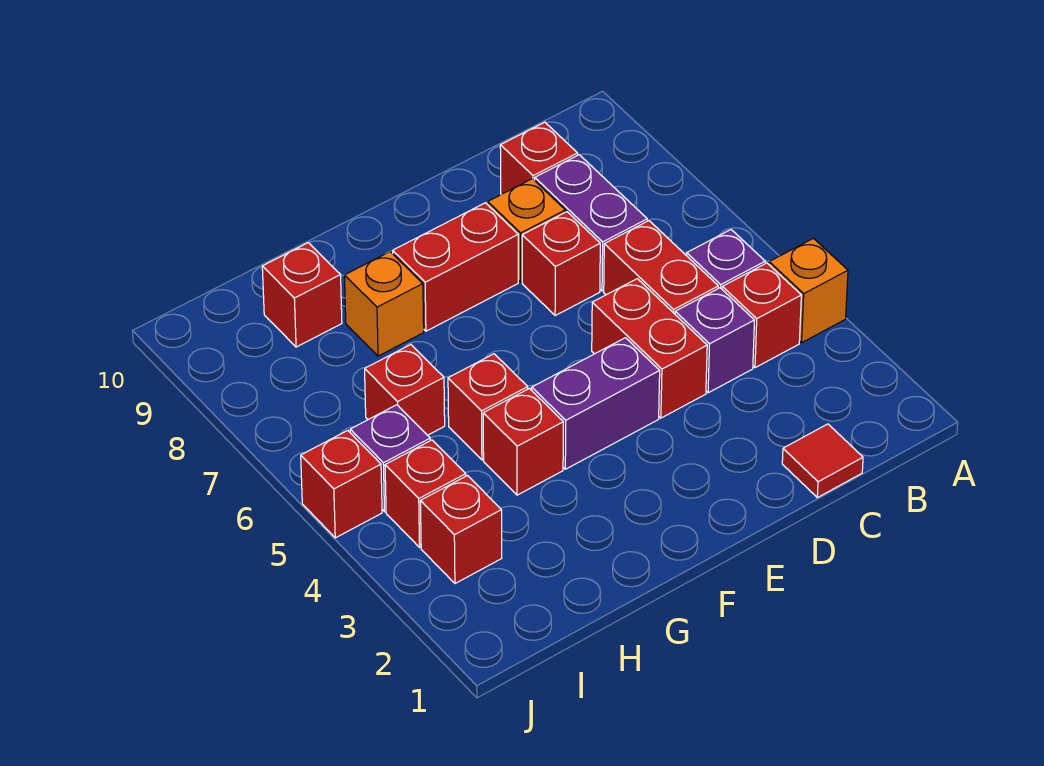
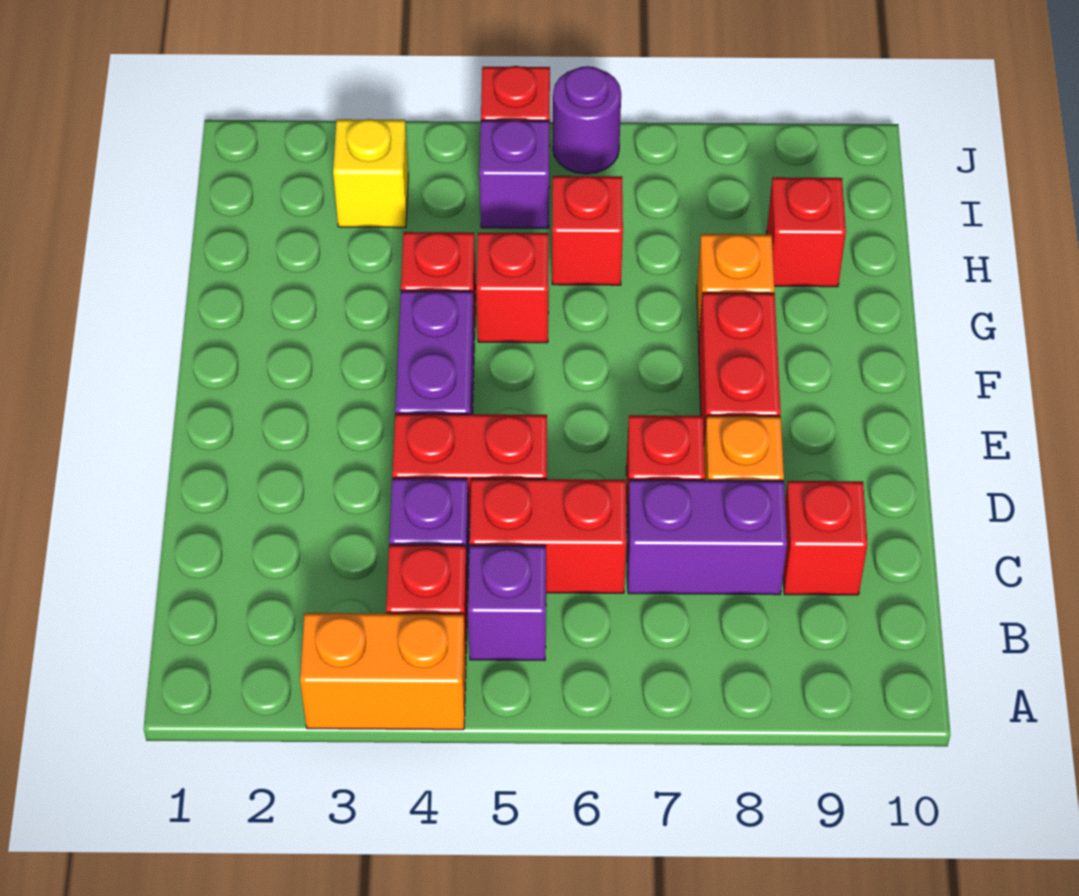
orange 1x1 brick [769,238,848,342] -> orange 1x2 brick [300,613,466,730]
red 1x1 tile [782,424,863,498] -> none
red 1x1 brick [420,476,502,583] -> yellow 1x1 brick [333,119,408,228]
red 1x1 brick [385,440,466,547] -> none
none -> purple 1x1 round brick [553,66,621,174]

